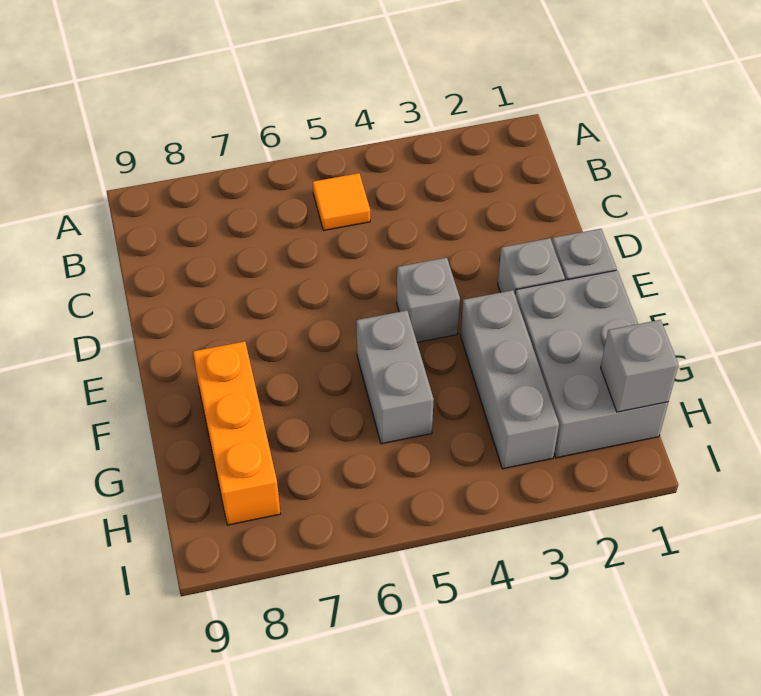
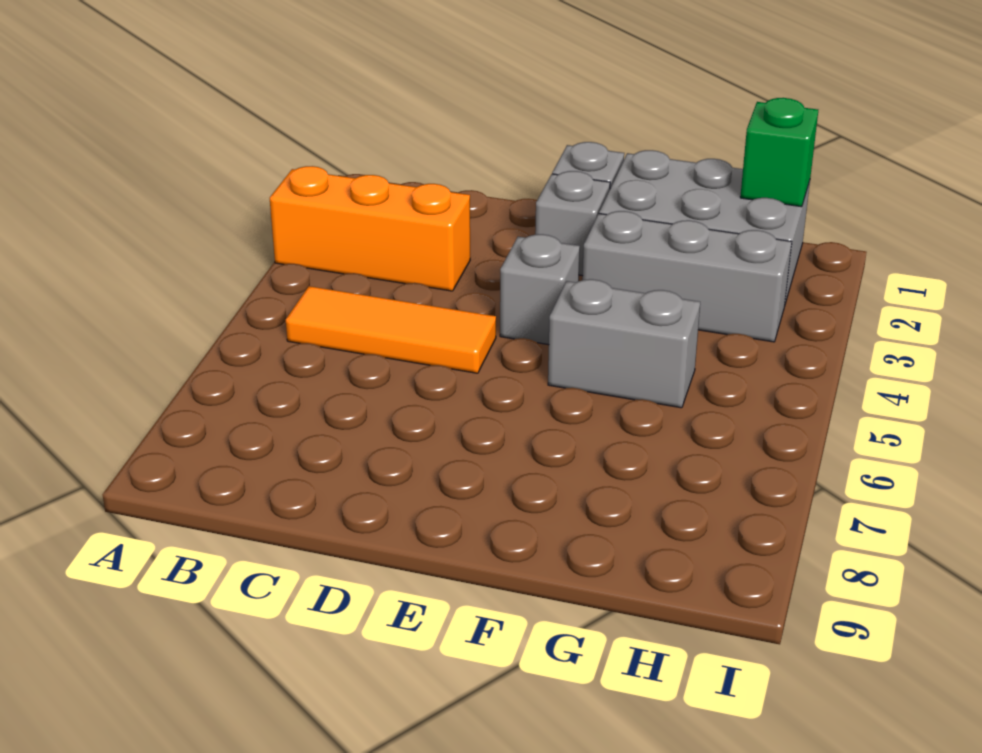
orange 1x1 tile [313,173,370,231] -> orange 1x3 tile [286,286,496,373]
orange 1x3 brick [193,341,280,525] -> orange 1x3 brick moved to [270,166,470,291]
grey 1x1 brick [601,320,678,412] -> green 1x1 brick [740,98,818,207]

